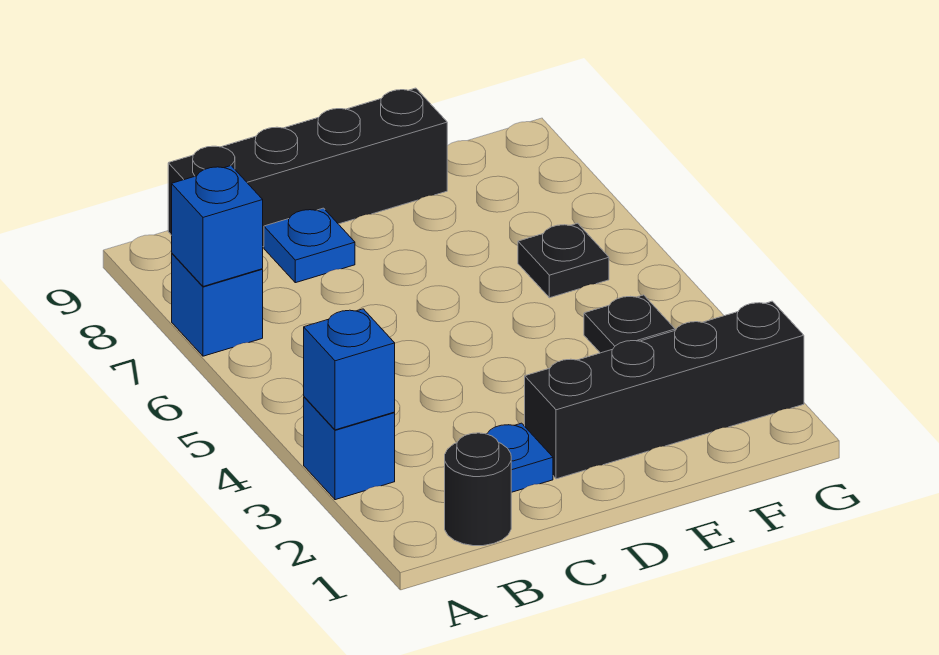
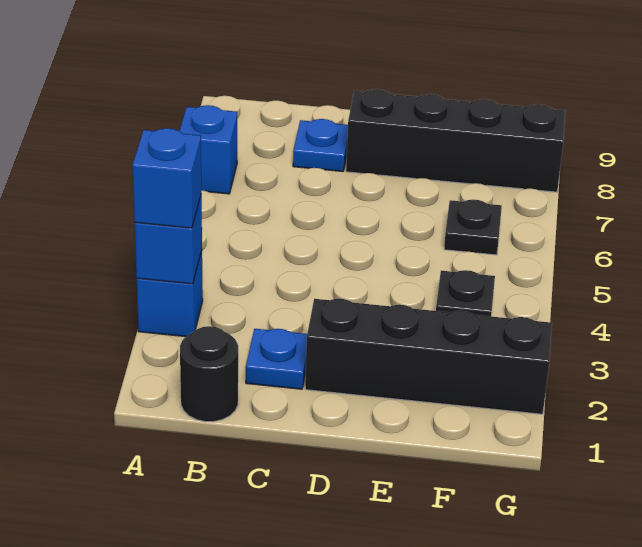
blue 1x1 brick [172,166,263,286] -> blue 1x1 brick moved to [132,128,201,228]
black 1x4 brick [168,88,447,247] -> black 1x4 brick moved to [346,89,565,192]

